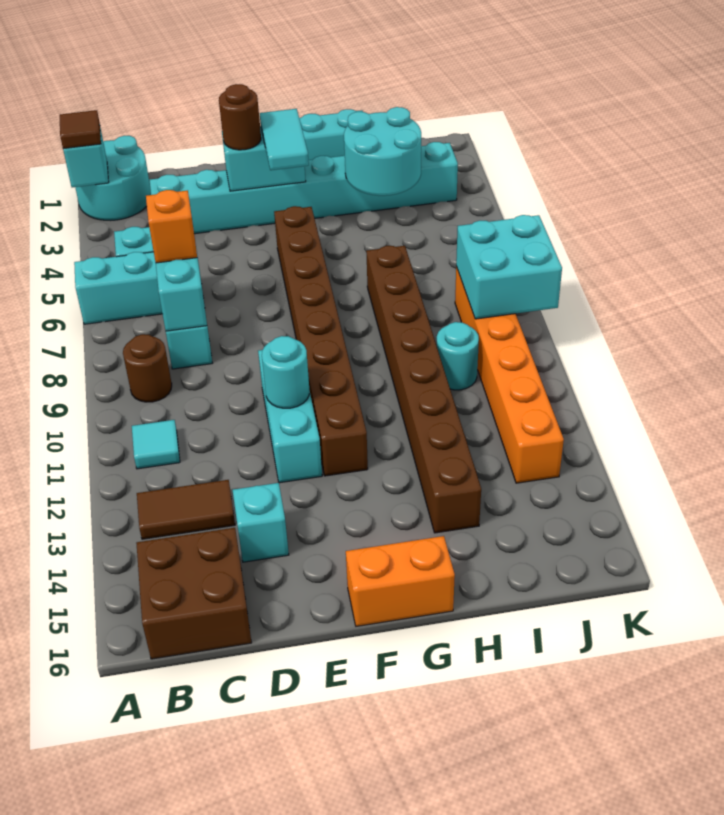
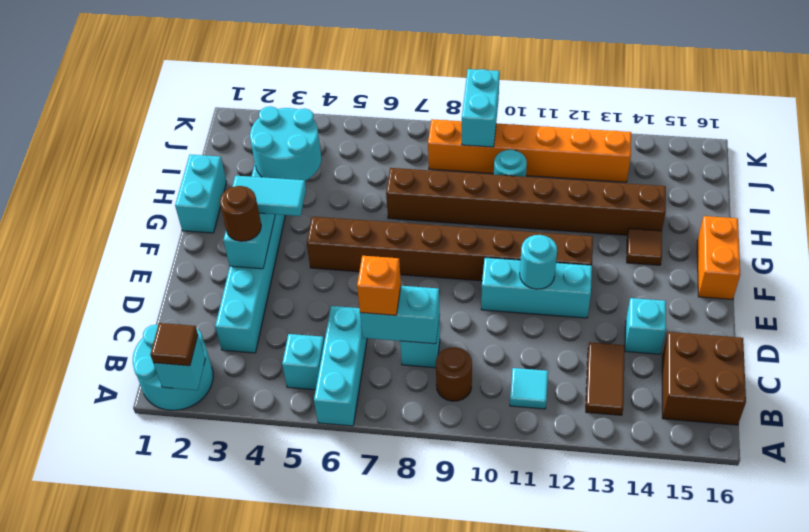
none -> brown 1x1 tile [627,228,662,265]
cyan 2x2 brick [456,215,562,319] -> cyan 1x2 brick [462,69,500,147]

